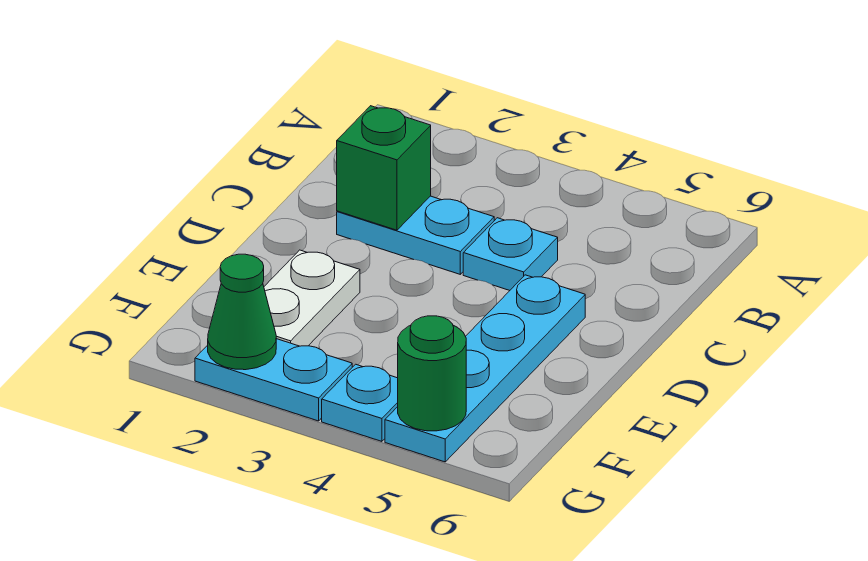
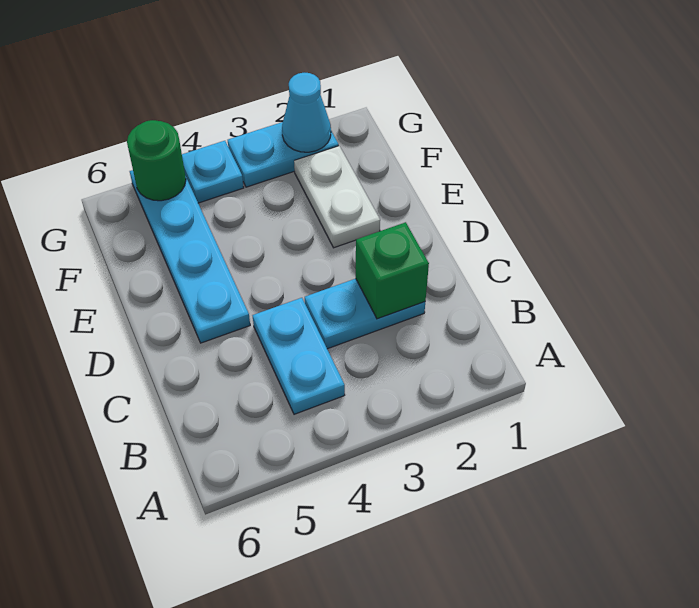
cyan 1x1 plate [463,218,558,290] -> cyan 1x2 plate [252,298,345,414]
green 1x1 cone [208,254,276,370] -> cyan 1x1 cone [282,73,331,152]

